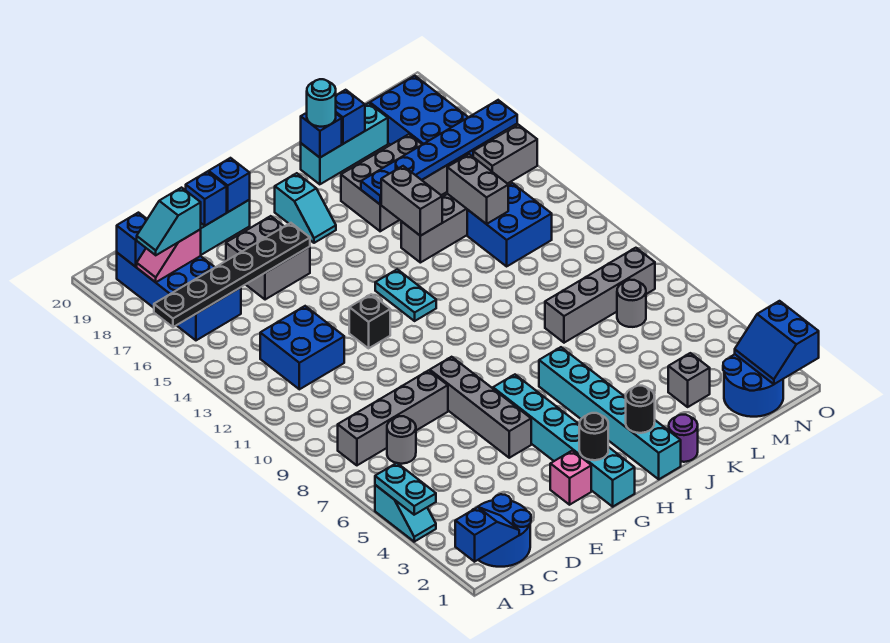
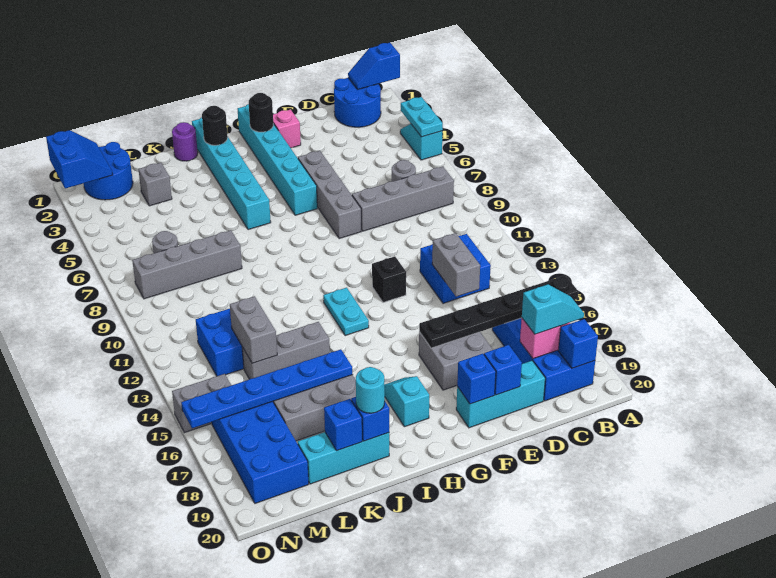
grey 1x2 brick [381,166,442,236] -> grey 1x2 brick moved to [432,233,480,297]

